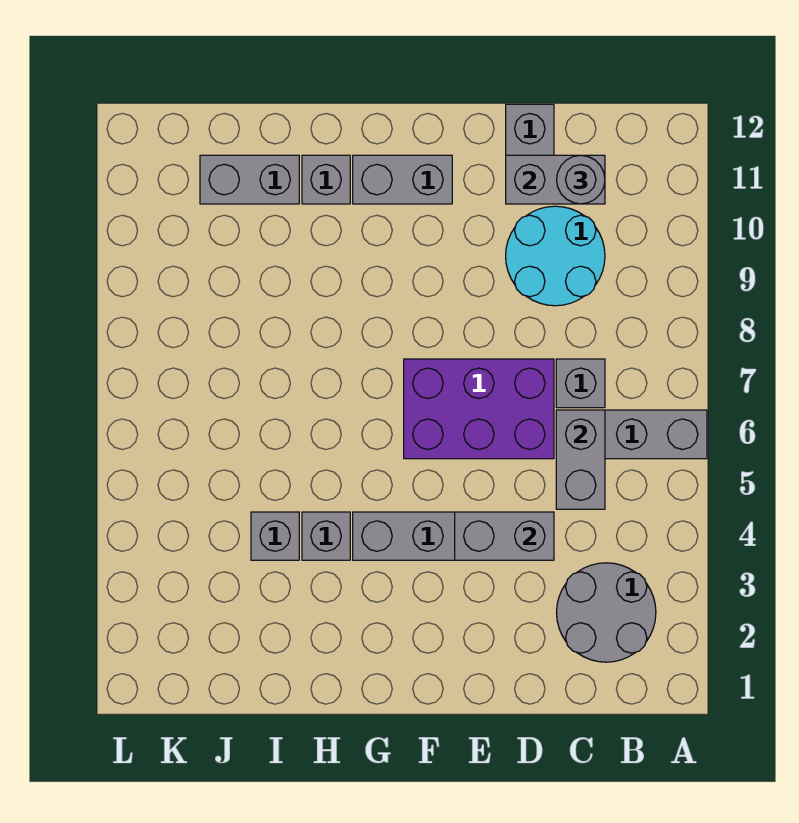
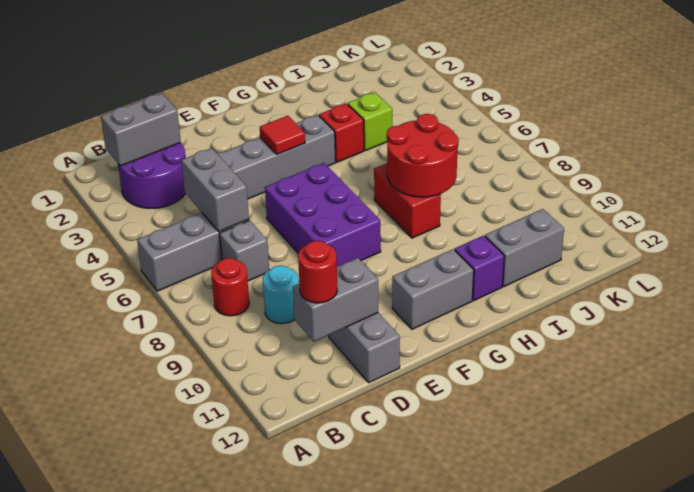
grey 2x2 round brick [557,563,656,662] -> purple 2x2 round brick [118,143,186,208]
none -> red 1x1 round brick [211,258,249,316]
cyan 2x2 round brick [506,206,605,306] -> cyan 1x1 round brick [263,265,299,324]
grey 1x1 round brick [557,155,605,204] -> red 1x1 round brick [298,241,337,303]
grey 1x2 brick [455,512,554,560] -> grey 1x2 brick moved to [101,93,181,166]
purple 2x3 brick [404,359,554,459] -> purple 2x3 brick turned to [265,163,381,267]
none -> red 1x1 tile [260,116,305,154]
grey 1x1 brick [302,512,350,560] -> red 1x1 brick [319,103,364,162]
none -> red 1x2 brick [374,163,441,238]
none -> red 2x2 round brick [387,114,459,197]
grey 1x1 brick [302,155,350,204] -> purple 1x1 brick [455,236,504,300]
grey 1x1 brick [251,512,299,560] -> lime 1x1 brick [348,92,392,151]

